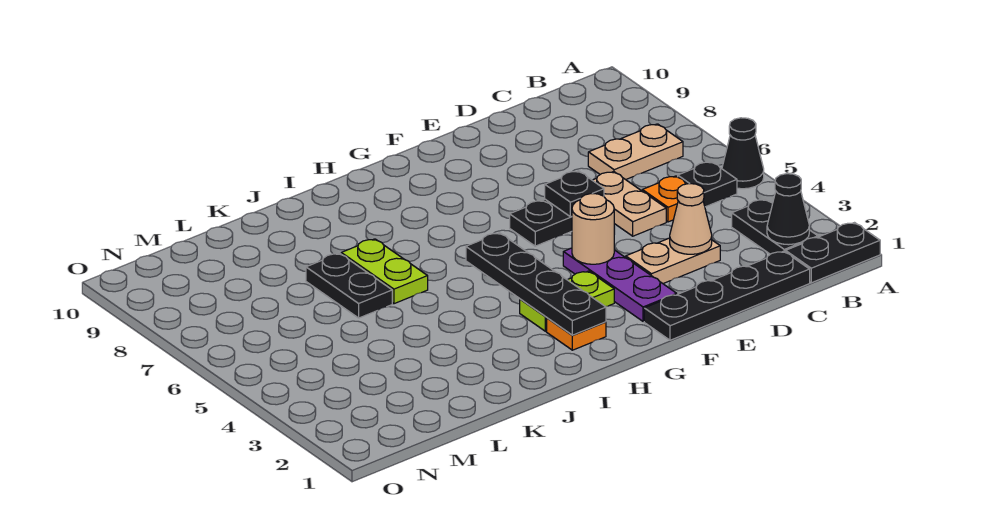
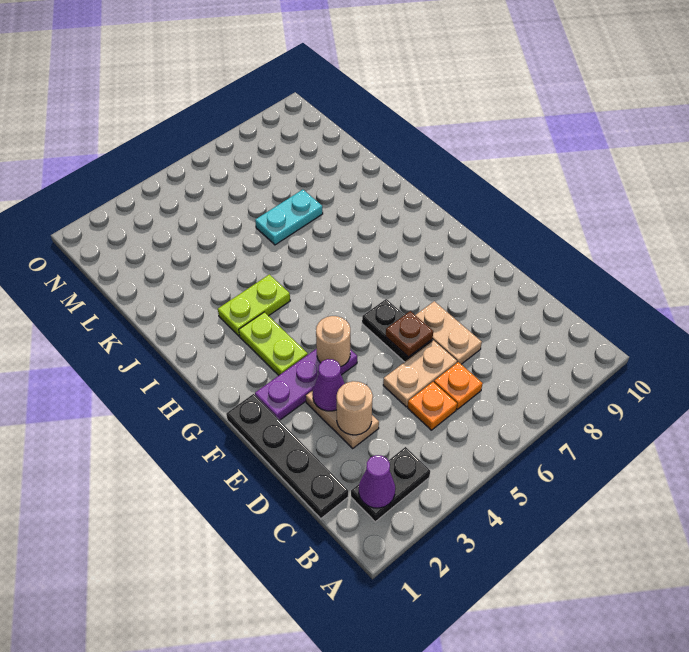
black 1x2 plate [786,223,880,283] -> none
black 1x1 cone [722,118,764,189] -> none
black 1x1 cone [767,174,809,245] -> purple 1x1 cone [359,455,395,508]
black 1x1 plate [678,162,737,207] -> none
tan 1x2 plate [588,124,683,180] -> tan 1x2 plate moved to [416,301,482,364]
tan 1x1 cone [670,184,712,254] -> tan 1x1 round brick [337,381,373,435]
none -> purple 1x1 cone [313,359,345,411]
black 1x1 plate [545,171,604,217] -> brown 1x1 plate [386,311,433,357]
orange 1x1 plate [547,318,606,350] -> orange 1x1 plate moved to [434,362,483,409]
black 1x4 plate [466,233,606,335] -> none
lime 1x2 plate [341,239,428,304] -> lime 1x2 plate moved to [218,274,290,336]
black 1x2 plate [306,253,392,318] -> cyan 1x2 plate [255,190,323,245]

